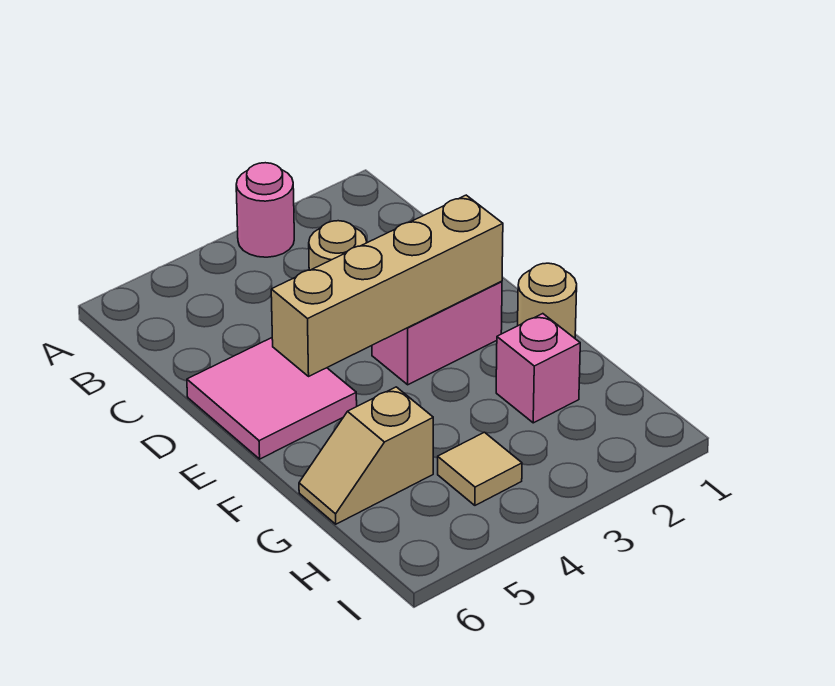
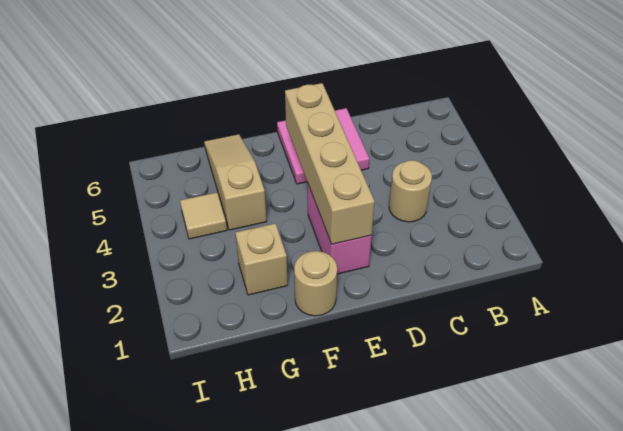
pink 1x1 round brick [236,163,294,257] -> none
pink 1x1 brick [496,314,580,423] -> tan 1x1 brick [235,223,288,295]
tan 1x2 slope [299,387,433,524] -> tan 1x3 slope [204,134,267,230]

